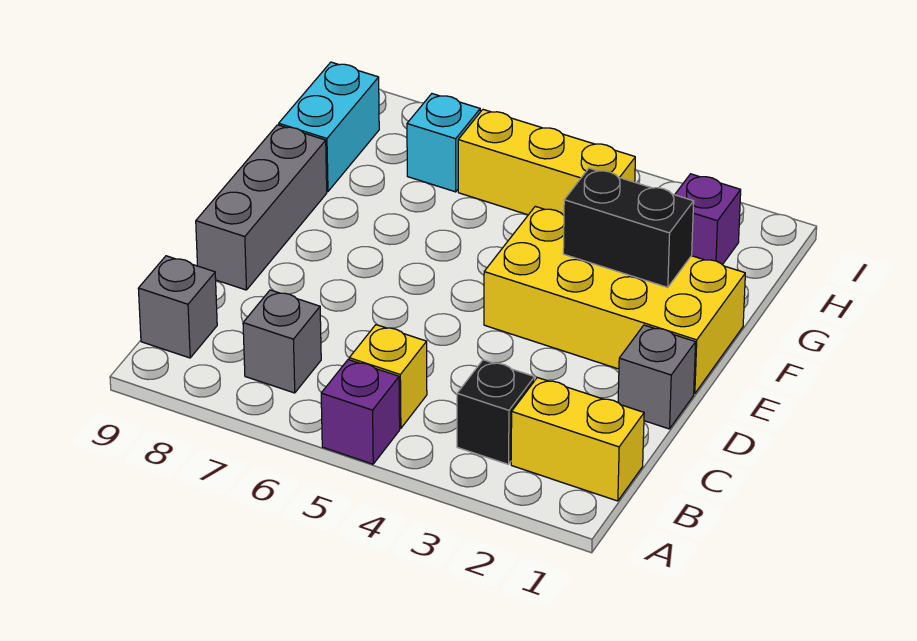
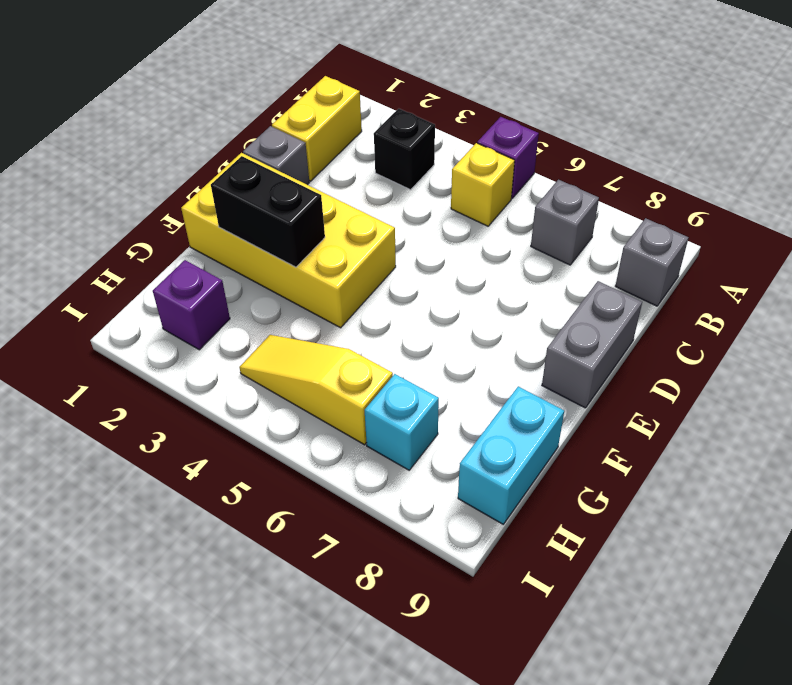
yellow 1x2 brick [511,378,644,501] -> yellow 1x2 brick turned to [272,76,362,181]
grey 1x3 brick [196,125,327,290] -> grey 1x2 brick [542,281,642,408]
yellow 1x3 brick [458,110,635,215] -> yellow 1x3 slope [239,335,393,445]

